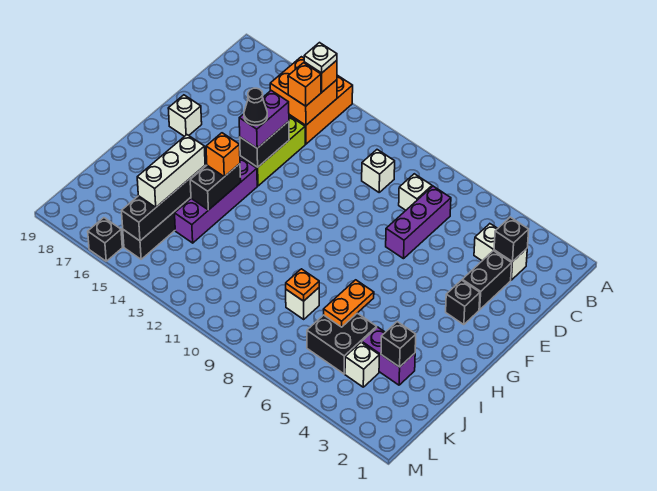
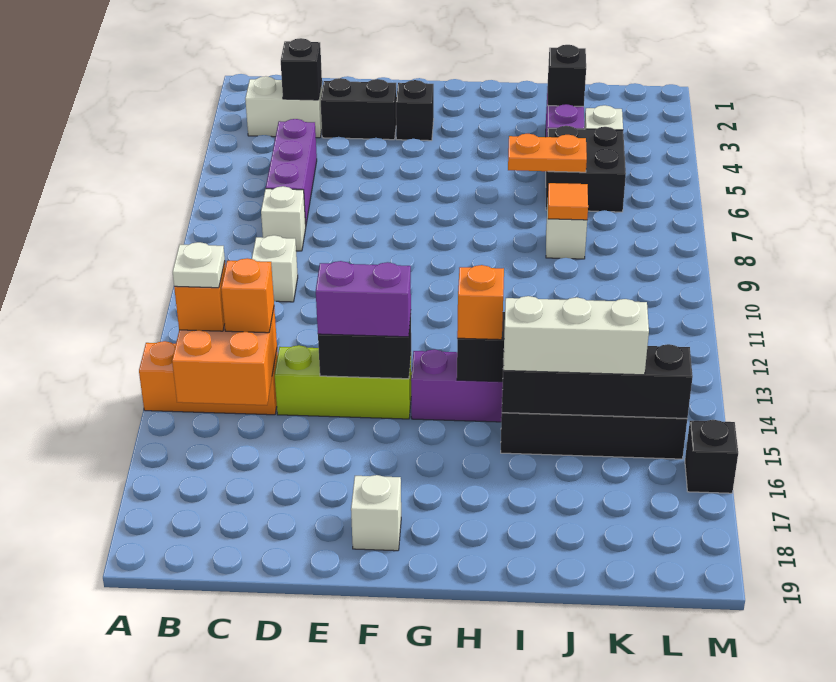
white 1x2 brick [474,224,527,280] -> white 1x2 brick turned to [245,76,322,138]
purple 1x3 brick [386,186,451,259] -> purple 1x3 brick turned to [266,119,317,224]
black 1x1 cone [244,88,267,125] -> none
orange 1x1 plate [286,269,319,301] -> orange 1x1 tile [548,183,588,220]

